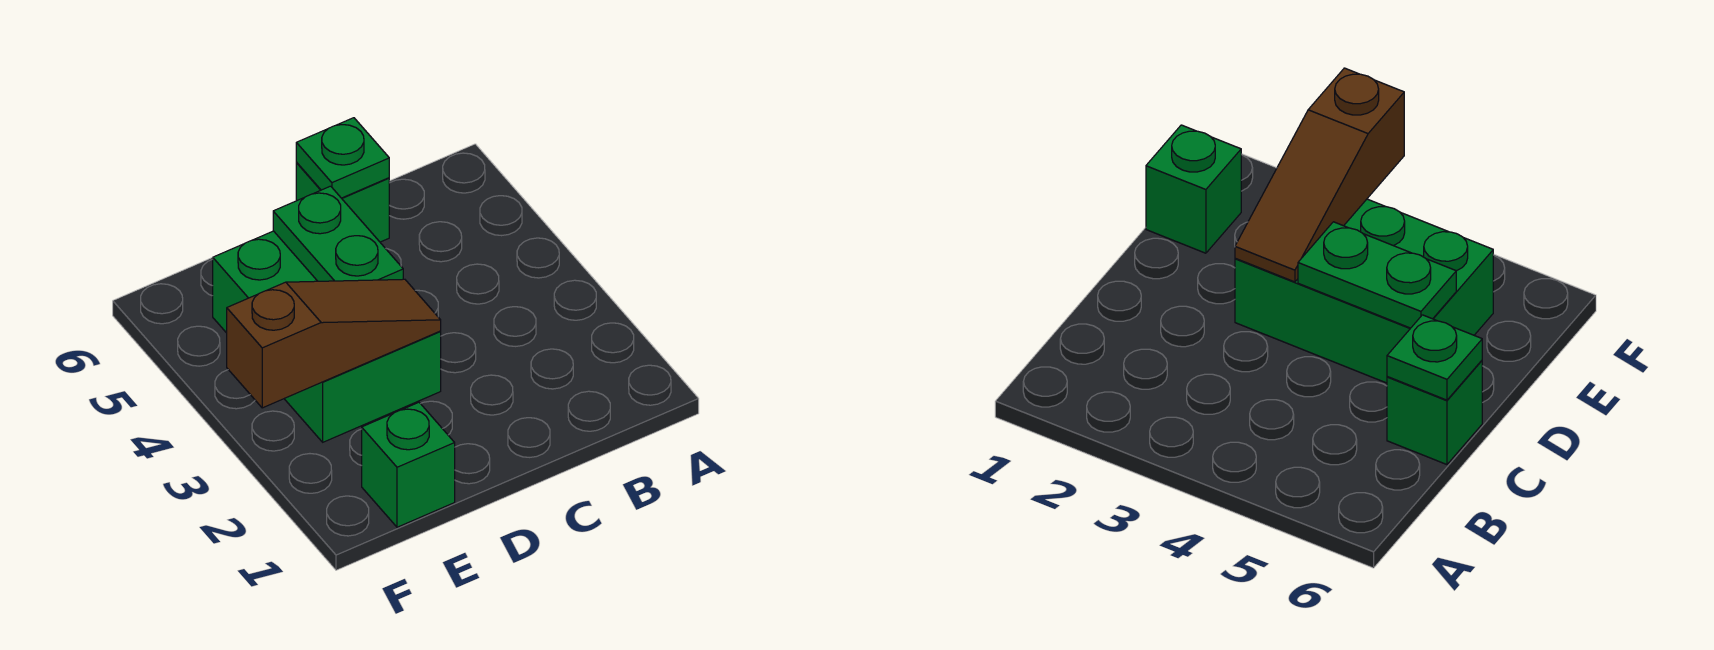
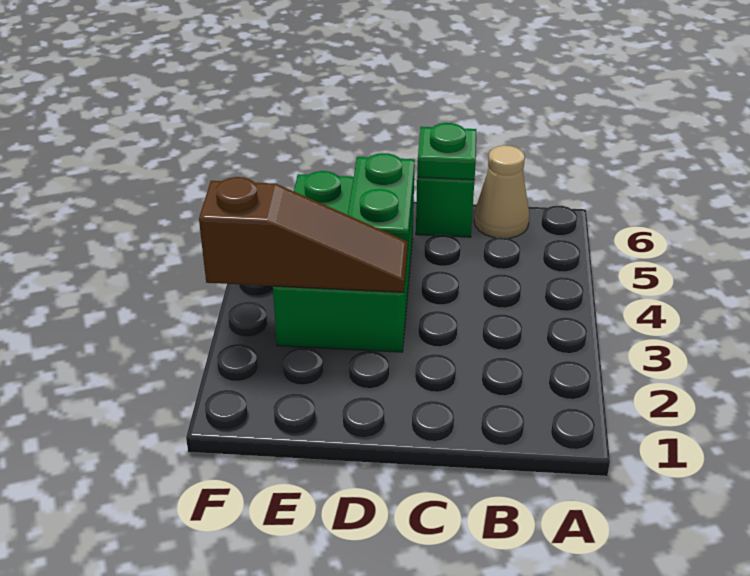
none -> tan 1x1 cone [474,145,530,238]
green 1x1 brick [362,402,455,527] -> none

